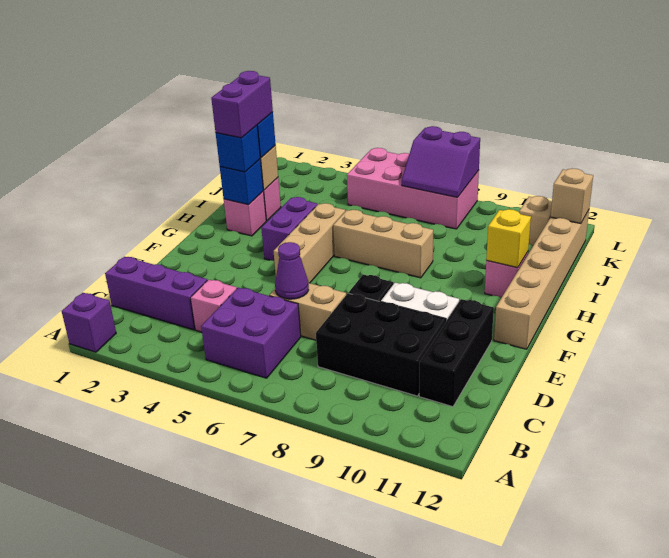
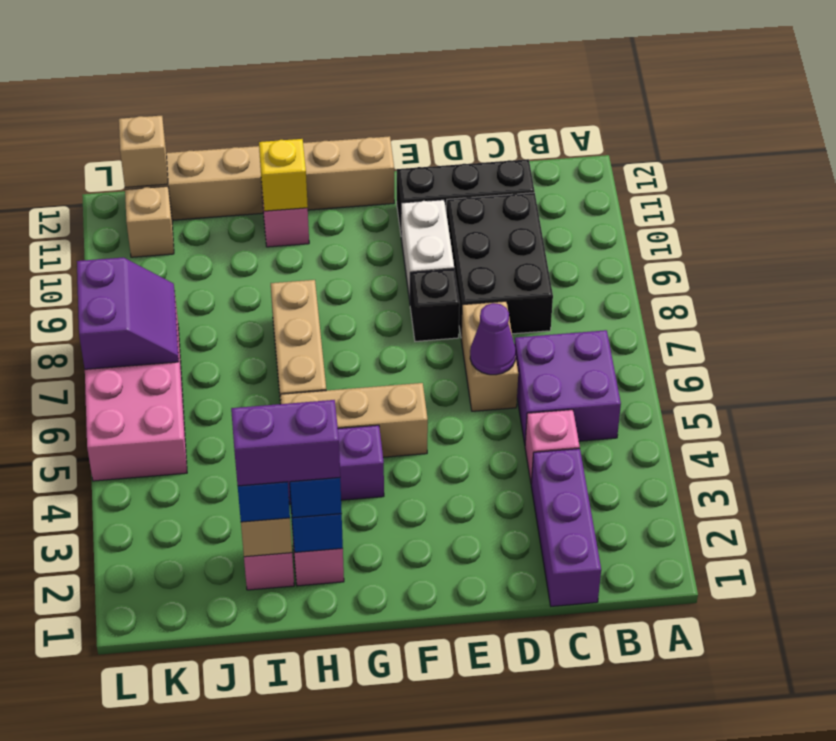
purple 1x1 brick [62,293,116,352] -> none

